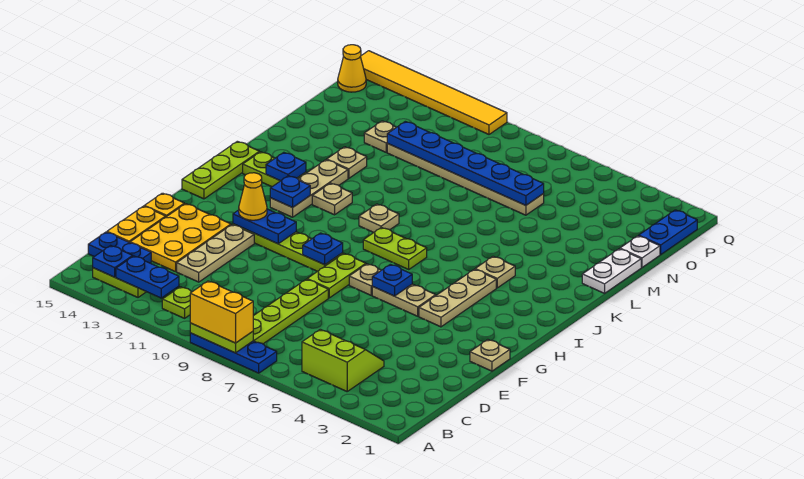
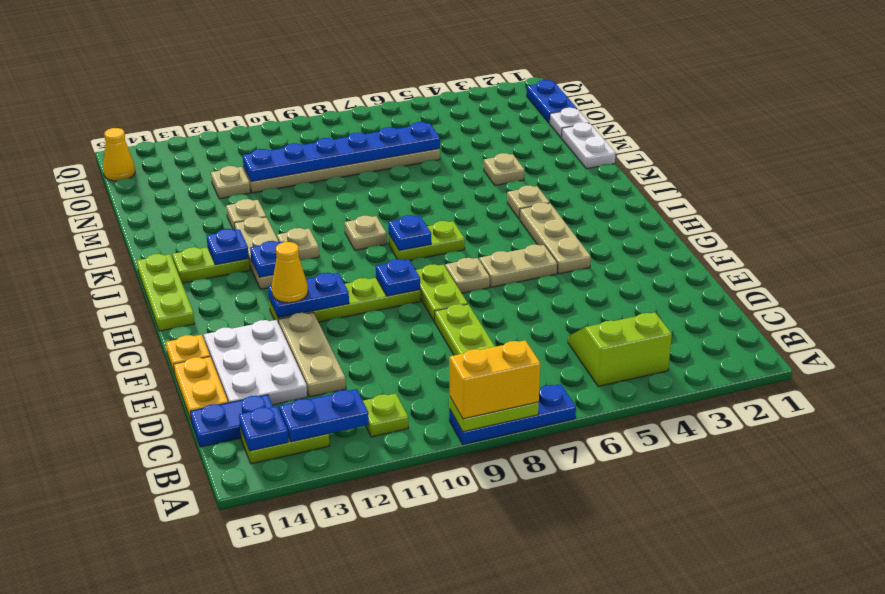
yellow 2x3 plate [130,204,231,272] -> white 2x3 plate [204,320,307,405]
tan 1x1 plate [470,340,510,371] -> tan 1x1 plate moved to [484,153,524,186]
blue 1x1 plate [372,264,412,296] -> blue 1x1 plate moved to [388,215,431,251]
yellow 1x6 tile [360,51,507,134] -> none

